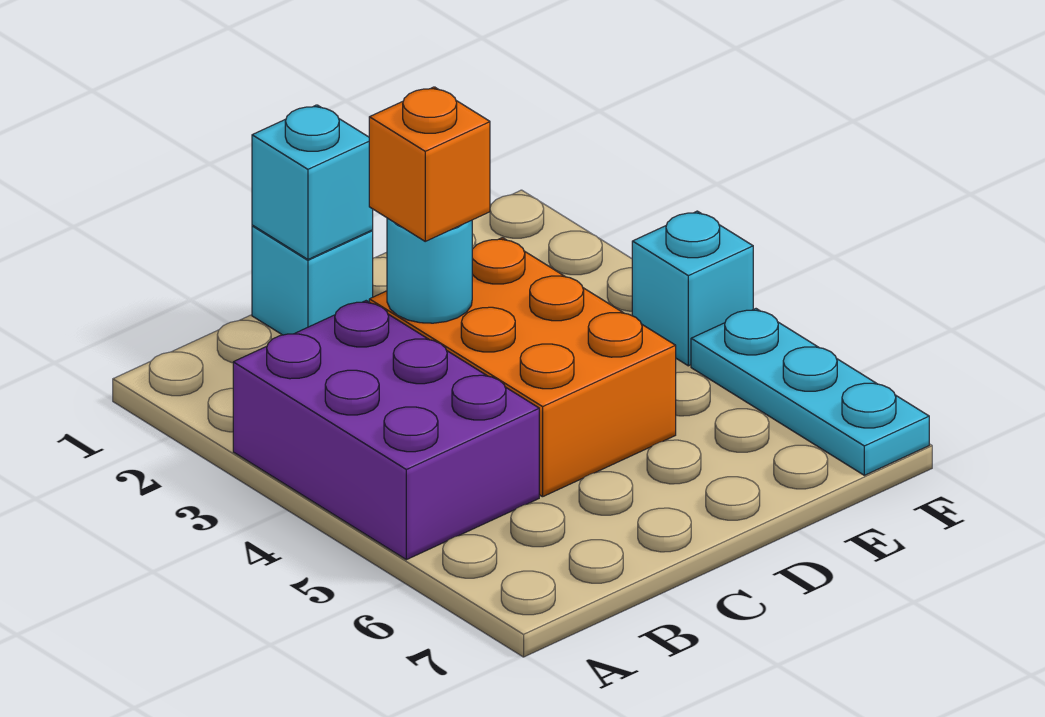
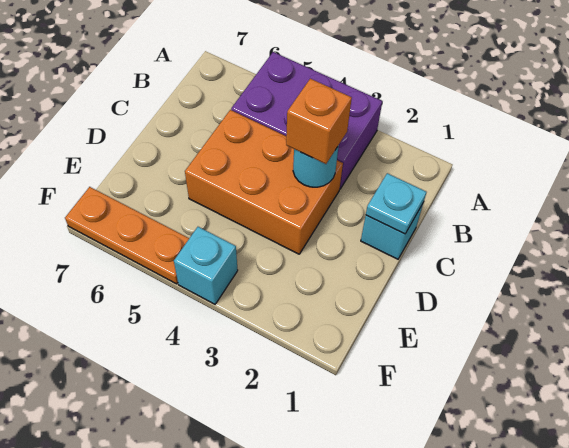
cyan 1x1 brick [252,105,373,259] -> cyan 1x1 plate [366,173,426,234]
cyan 1x3 plate [691,309,929,475] -> orange 1x3 plate [65,187,189,284]

